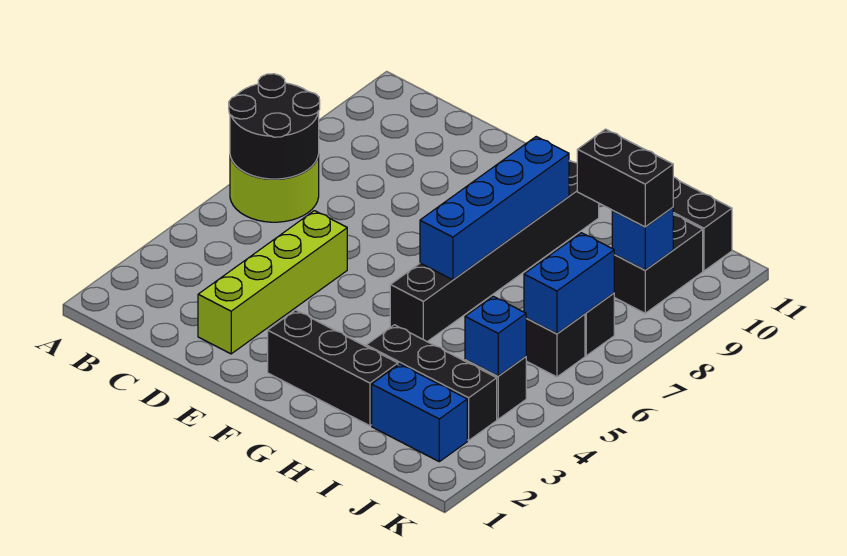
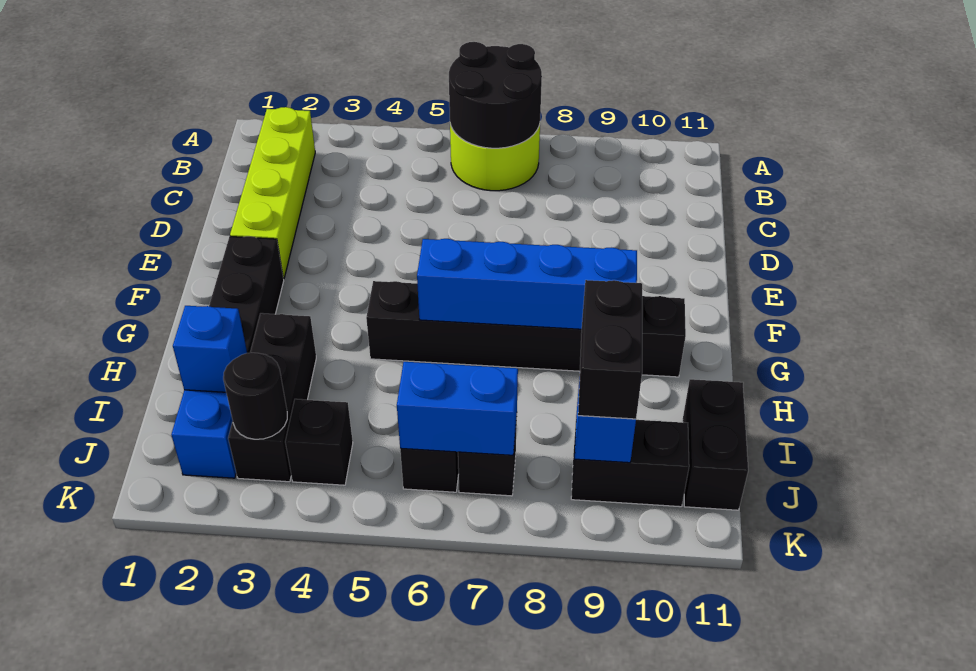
lime 1x4 brick [198,211,347,354] -> lime 1x4 brick turned to [230,107,315,279]
none -> black 1x1 round brick [223,353,287,439]
blue 1x1 brick [465,296,526,376] -> blue 1x1 brick moved to [173,306,247,392]

